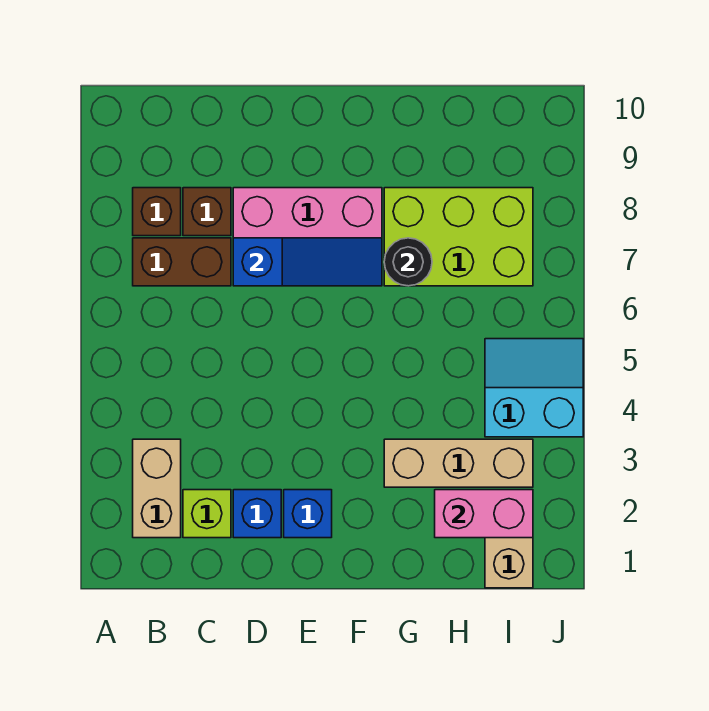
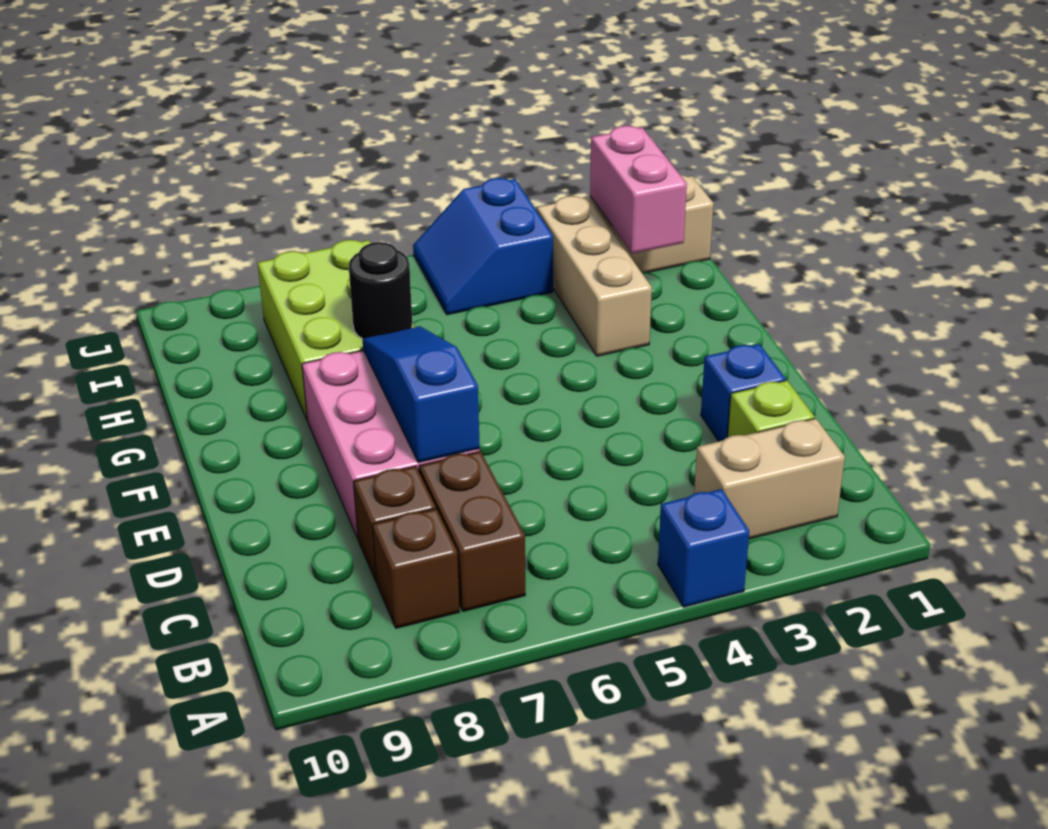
blue 1x1 brick [284,490,332,538] -> blue 1x1 brick moved to [658,489,749,607]
cyan 2x2 slope [485,339,583,437] -> blue 2x2 slope [413,178,553,315]

